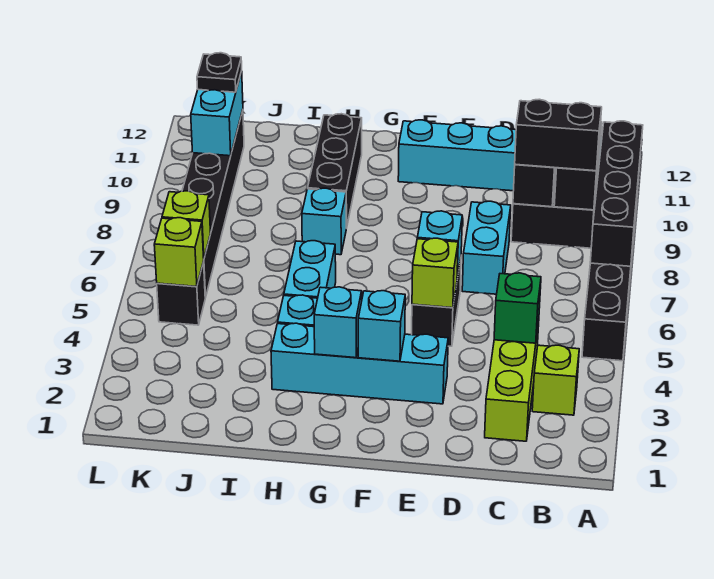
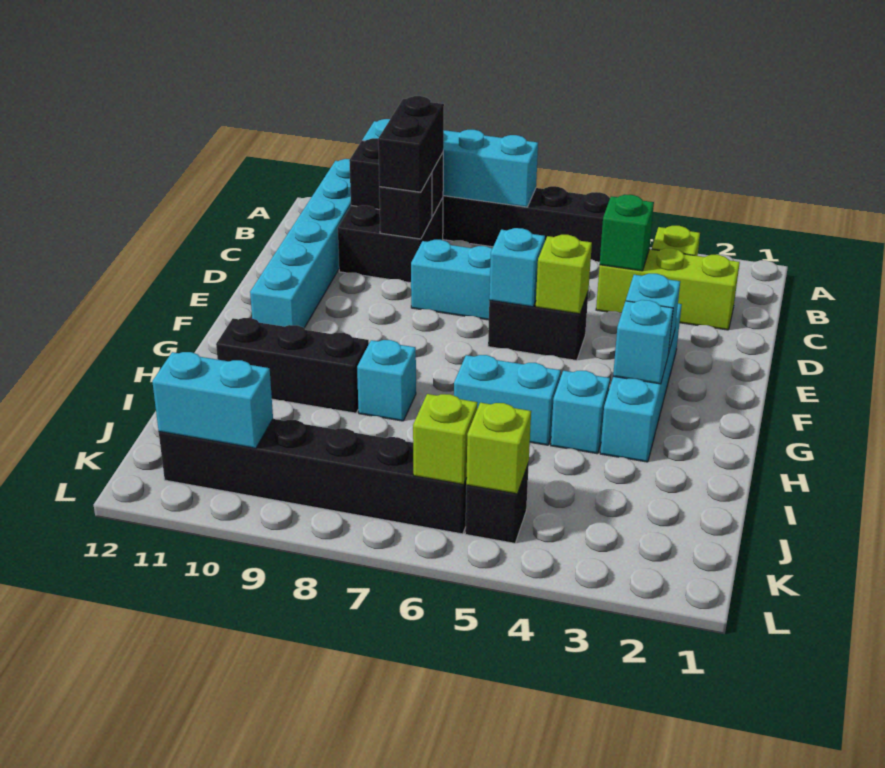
black 1x4 brick [590,121,643,266] -> cyan 1x4 brick [362,119,538,207]
black 1x1 plate [197,53,242,92] -> none

